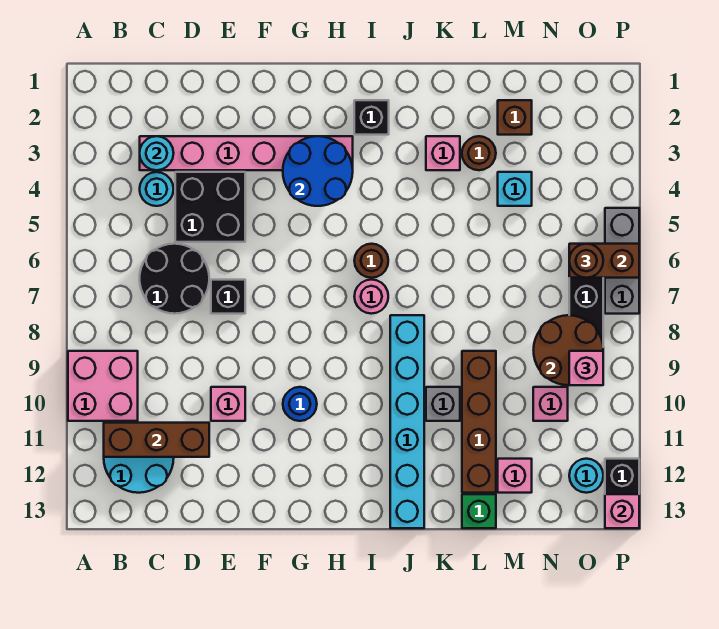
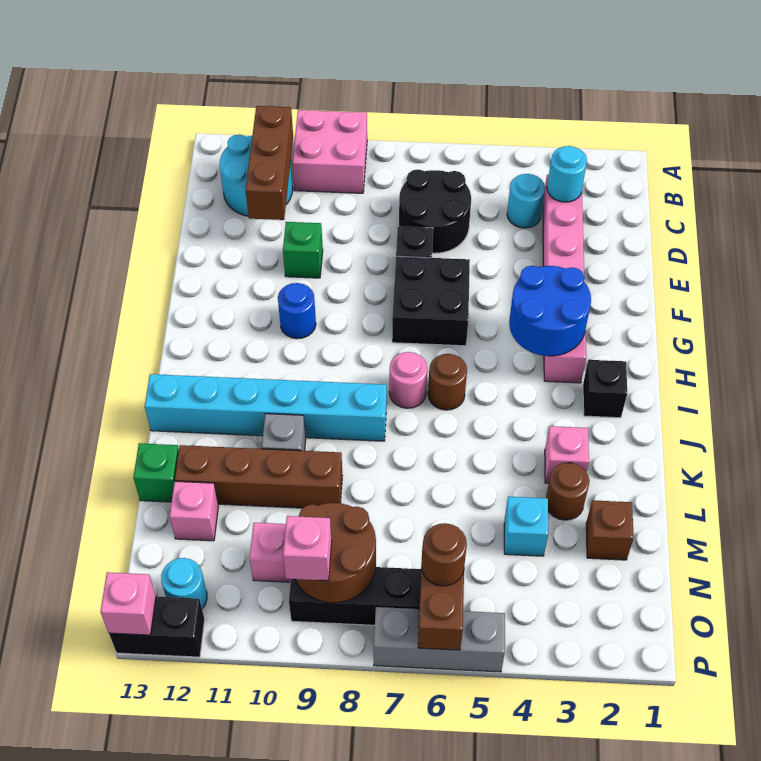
black 2x2 brick [175,172,245,242] -> black 2x2 brick moved to [392,256,470,346]
pink 1x1 brick [211,387,245,421] -> green 1x1 brick [283,222,323,278]

